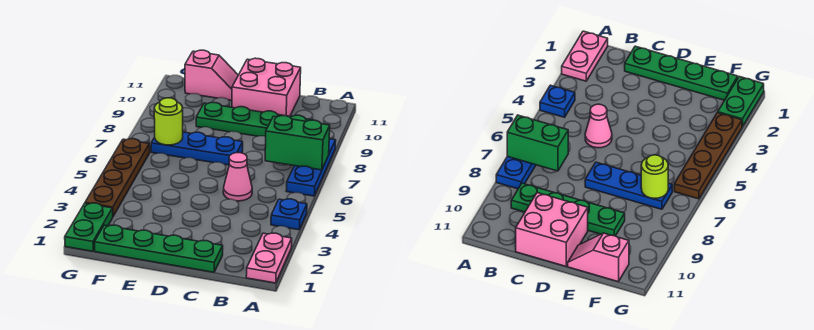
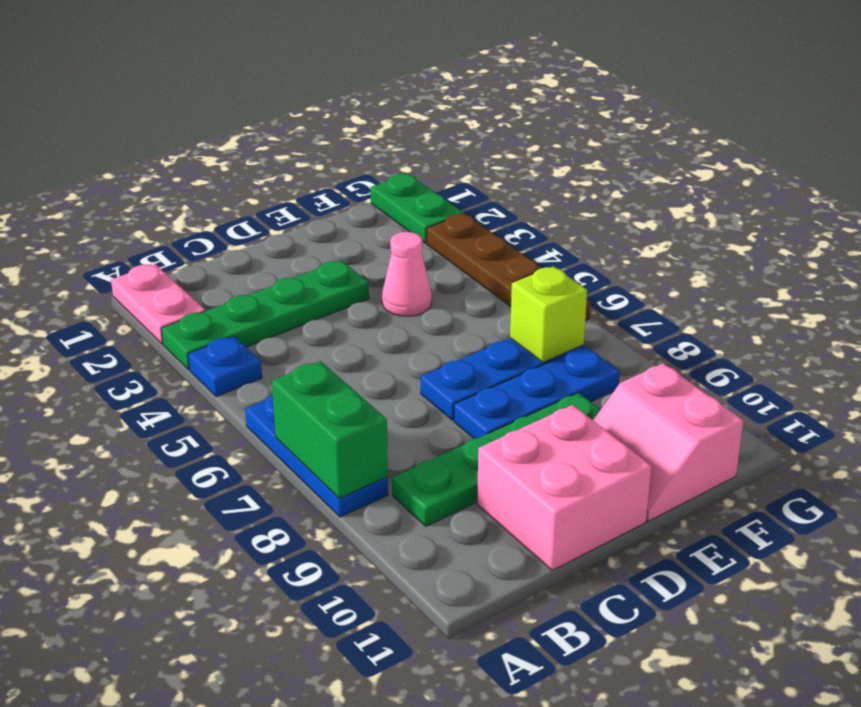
green 1x2 brick [265,116,330,170] -> green 1x2 brick turned to [272,361,388,498]
green 1x4 plate [95,225,223,272] -> green 1x4 plate moved to [161,260,369,370]
pink 1x1 cone [223,153,252,201] -> pink 1x1 cone moved to [382,232,432,316]
none -> blue 1x3 plate [454,346,620,439]
pink 1x2 slope [185,50,238,100] -> pink 2x2 slope [593,363,743,521]
lime 1x1 round brick [154,98,183,145] -> lime 1x1 brick [510,266,587,362]

